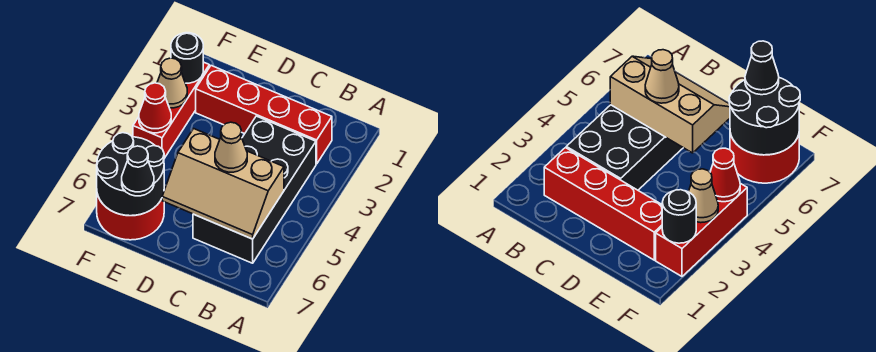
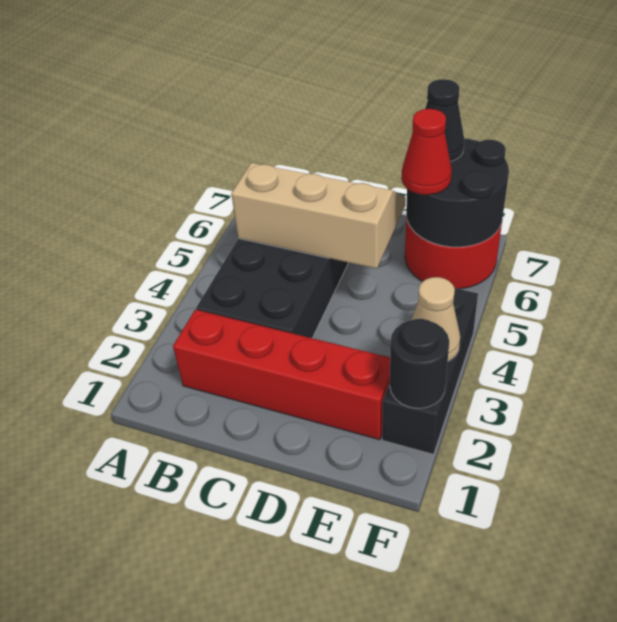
tan 1x1 cone [215,122,247,172] -> none
red 1x3 brick [133,62,209,158] -> black 1x3 brick [382,287,478,454]
red 1x1 cone [139,83,171,133] -> red 1x1 cone moved to [401,109,452,195]

